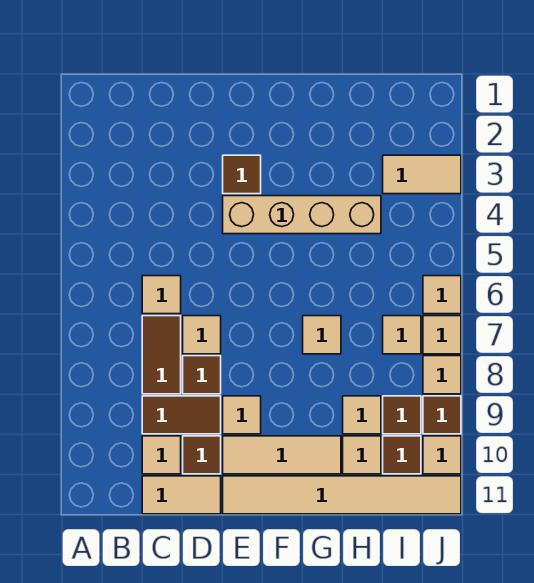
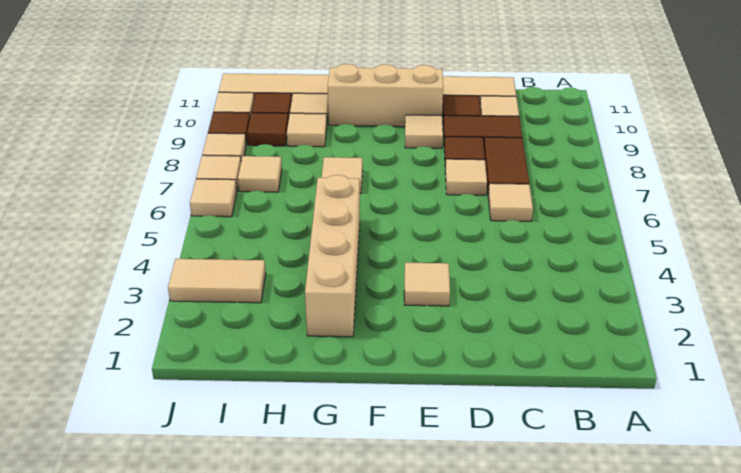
brown 1x1 tile [223,155,261,194] -> tan 1x1 tile [404,263,450,306]
tan 1x4 brick [223,196,381,234] -> tan 1x4 brick turned to [305,175,360,337]
tan 1x3 tile [223,436,341,474] -> tan 1x3 brick [328,64,443,127]

